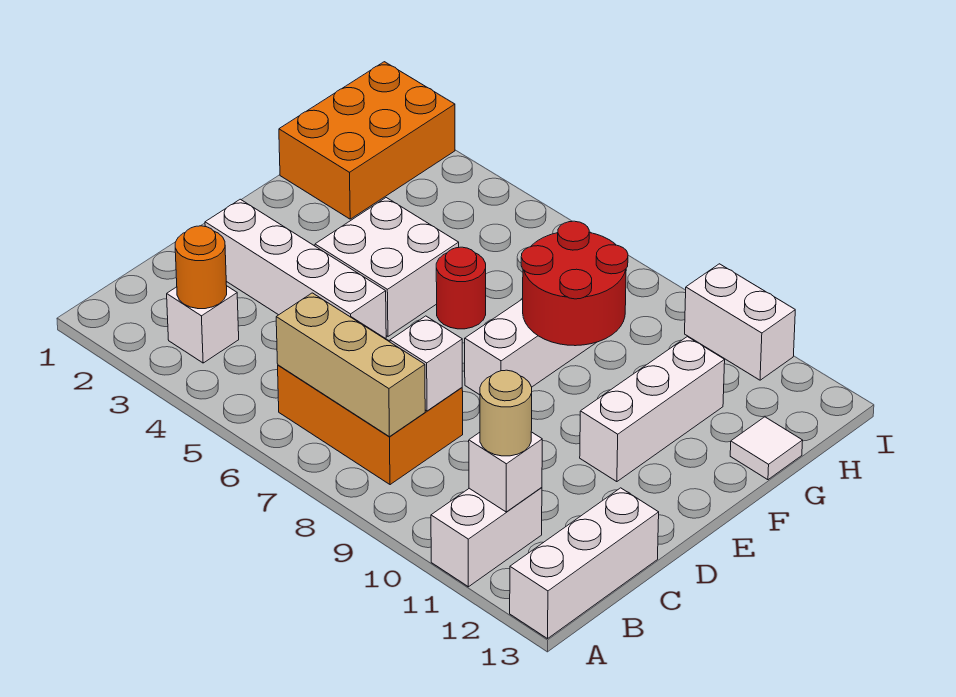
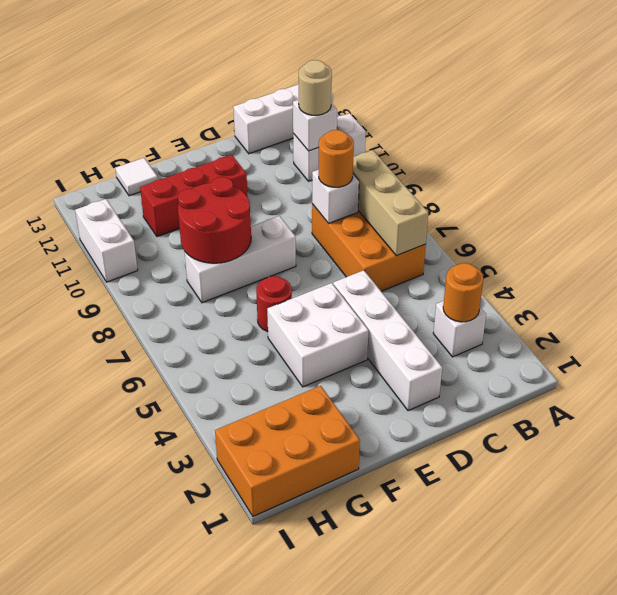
none -> orange 1x1 round brick [318,130,354,187]
white 1x3 brick [580,337,725,482] -> red 1x3 brick [140,155,248,237]

